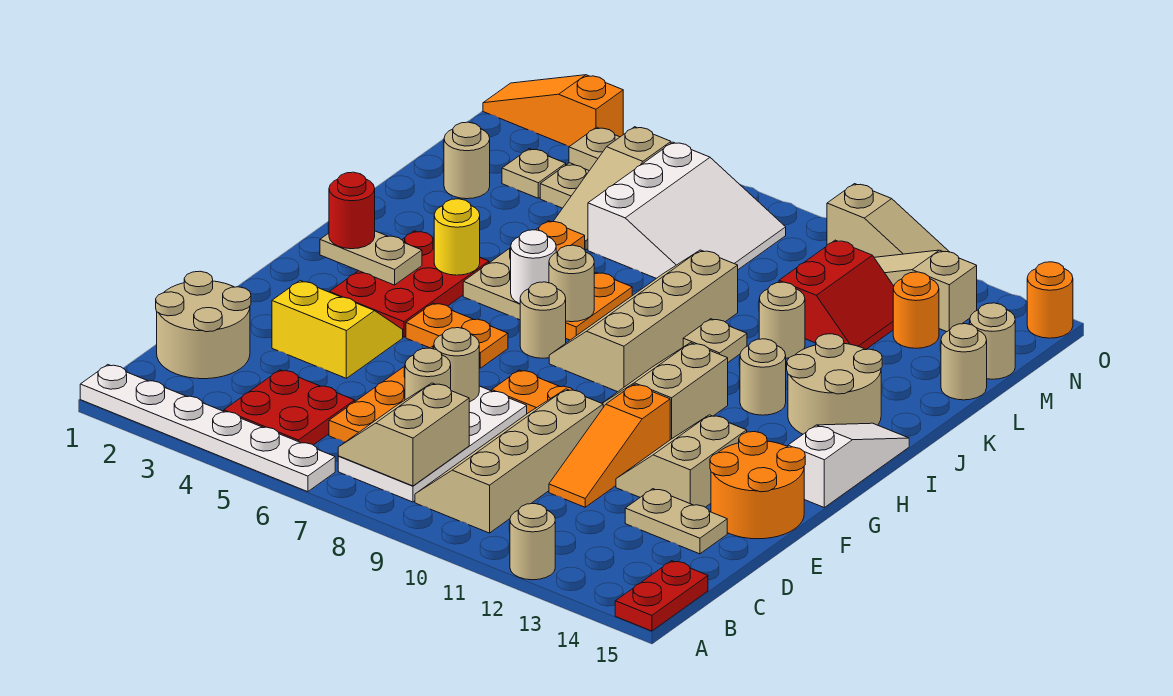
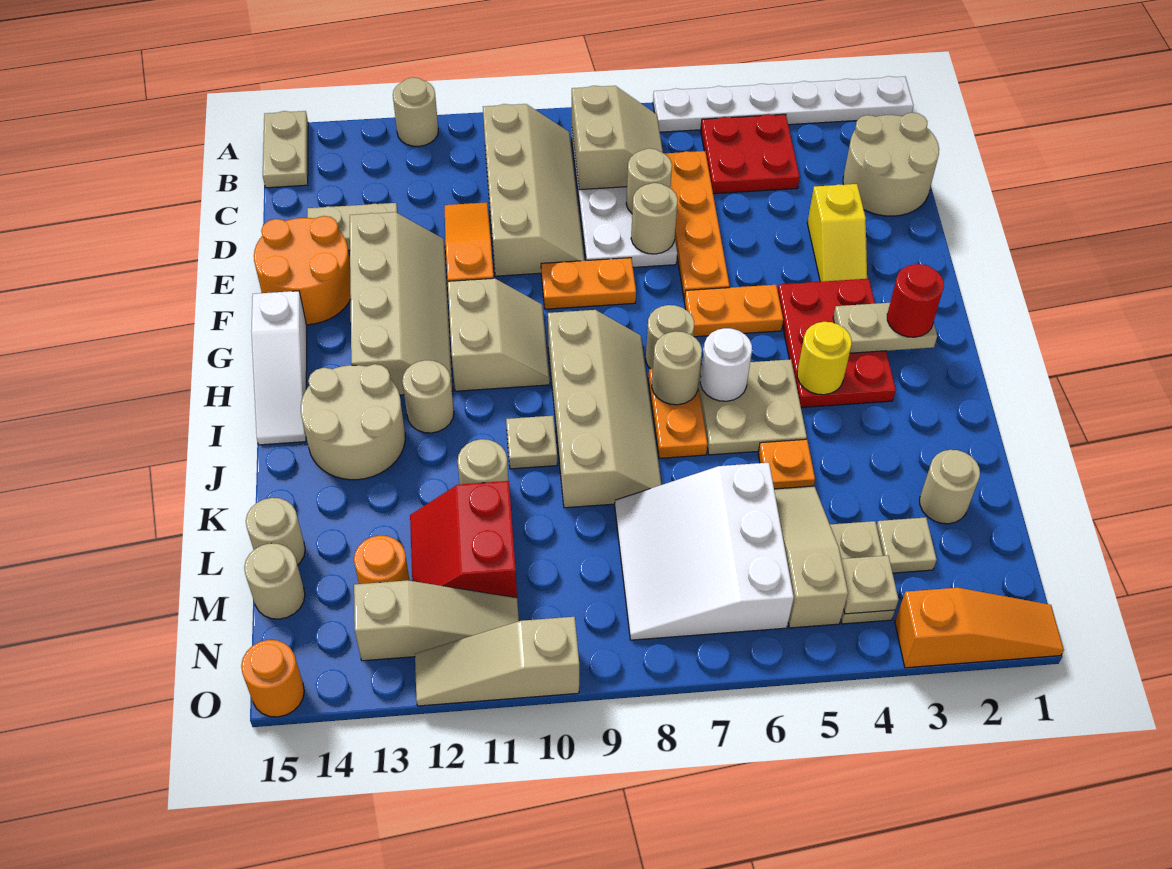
red 1x2 plate [615,561,708,631] -> tan 1x2 plate [263,111,308,188]
yellow 2x2 slope [272,281,403,378] -> yellow 1x2 slope [807,184,867,282]
tan 2x2 slope [616,415,747,507] -> tan 2x4 slope [350,212,453,395]

